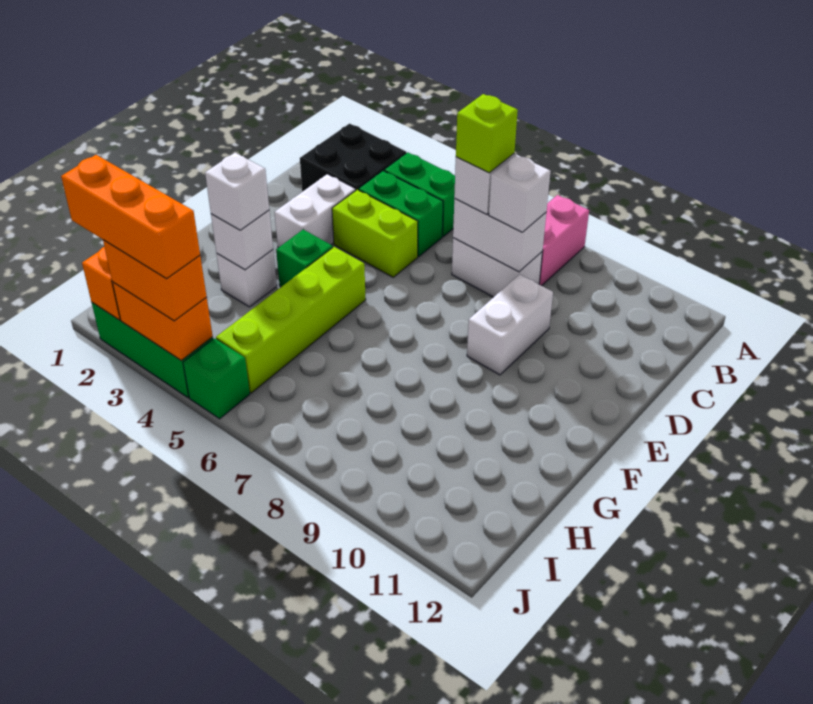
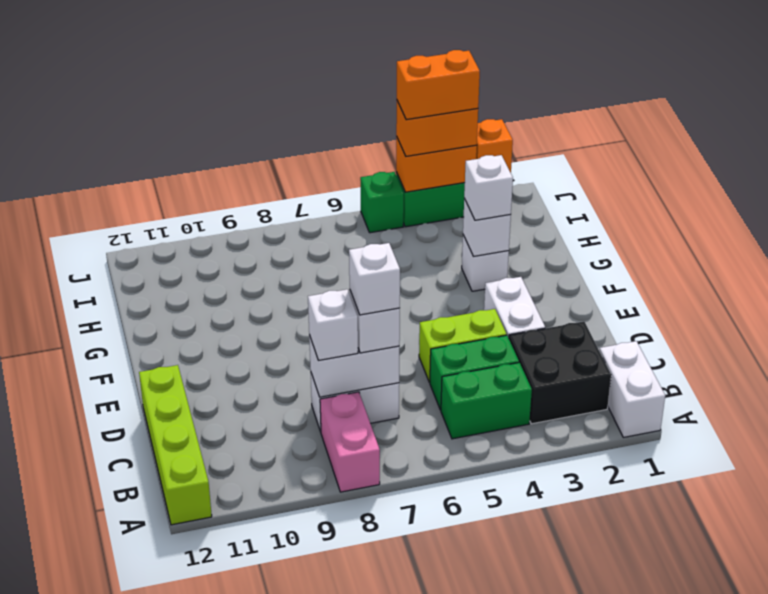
lime 1x1 brick [456,94,518,173] -> white 1x1 brick [349,243,400,315]
white 1x2 brick [467,274,553,375] -> white 1x2 brick moved to [600,341,665,437]
green 1x1 brick [276,230,333,287] -> none
lime 1x4 brick [216,247,366,393] -> lime 1x4 brick moved to [139,365,212,525]
orange 1x3 brick [61,155,200,279] -> orange 1x2 brick [397,50,480,120]

